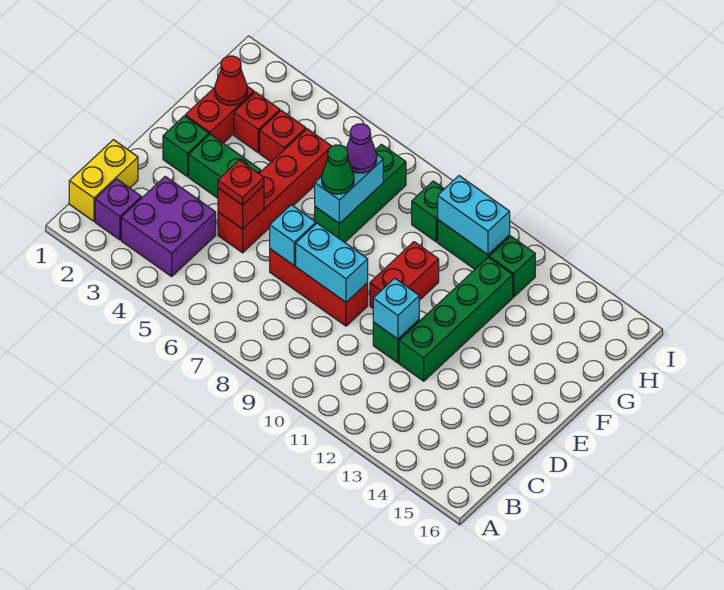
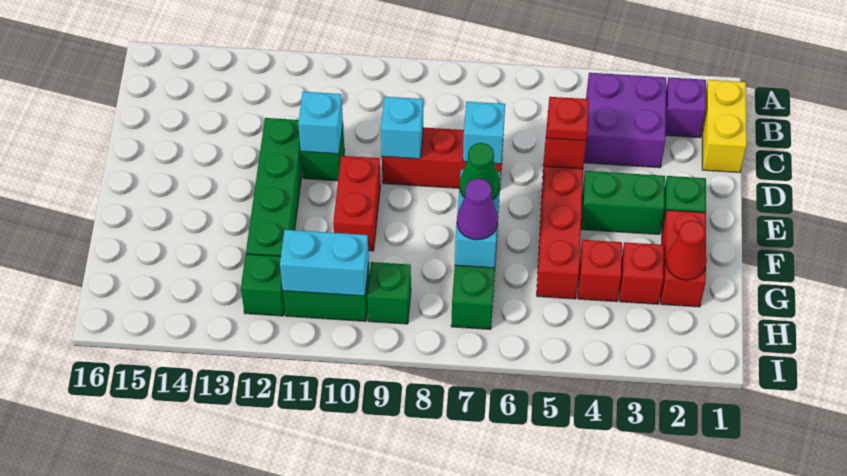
cyan 1x2 brick [296,223,368,302] -> cyan 1x1 brick [381,97,423,159]

